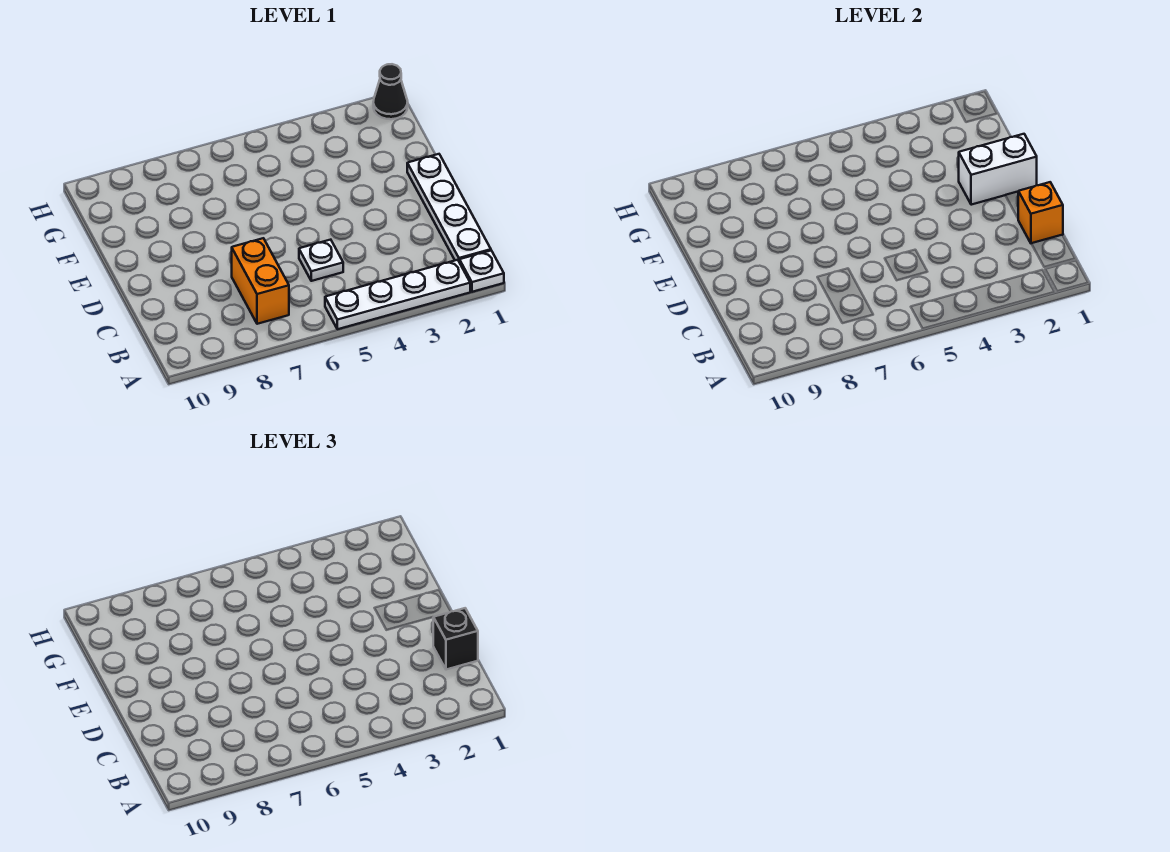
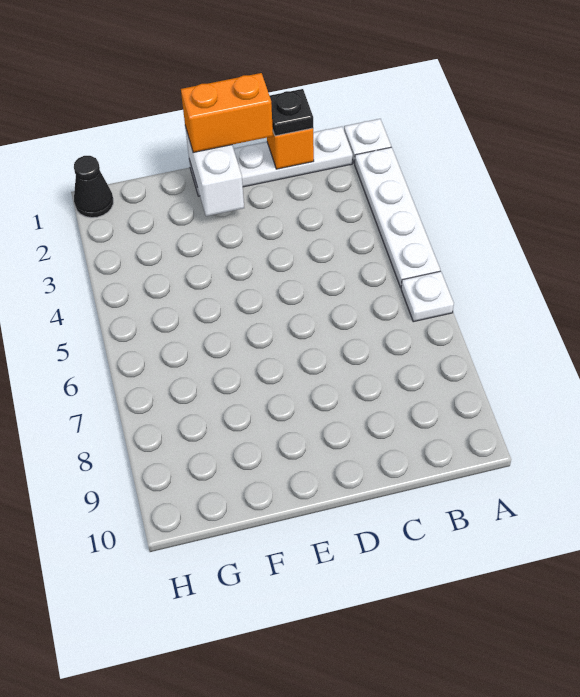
orange 1x2 brick [232,238,289,324] -> orange 1x2 brick moved to [181,73,273,153]
black 1x1 brick [433,608,478,670] -> black 1x1 plate [270,89,313,136]
white 1x1 plate [299,240,343,281] -> white 1x1 plate moved to [401,271,454,322]

